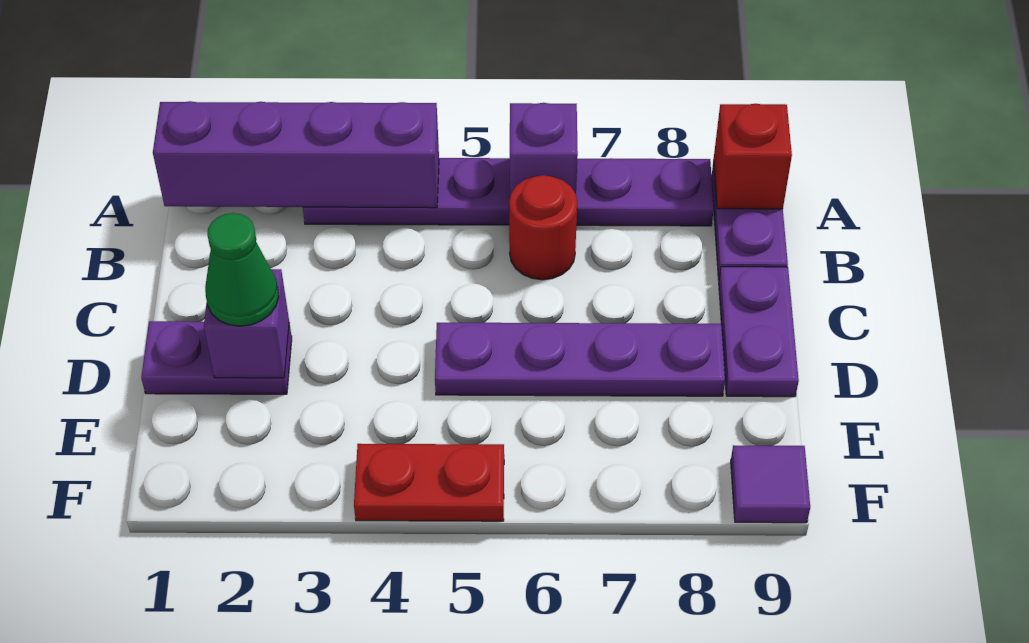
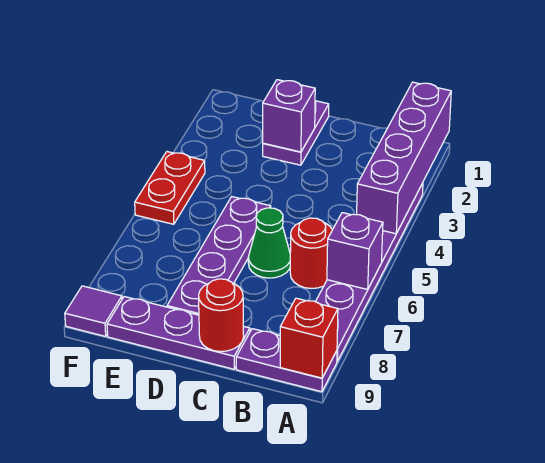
purple 1x2 plate [719,267,799,397] -> purple 1x3 plate [107,297,250,369]
none -> red 1x1 round brick [199,279,244,352]
green 1x1 cone [205,213,279,326] -> green 1x1 cone moved to [248,208,290,278]

